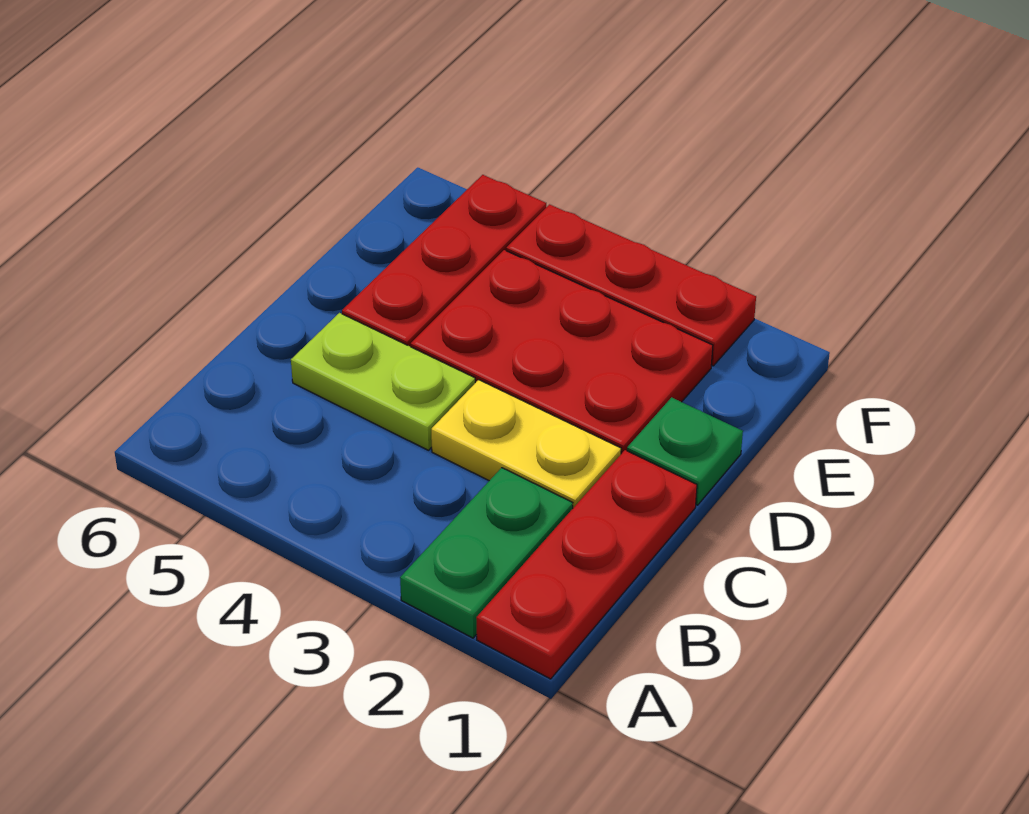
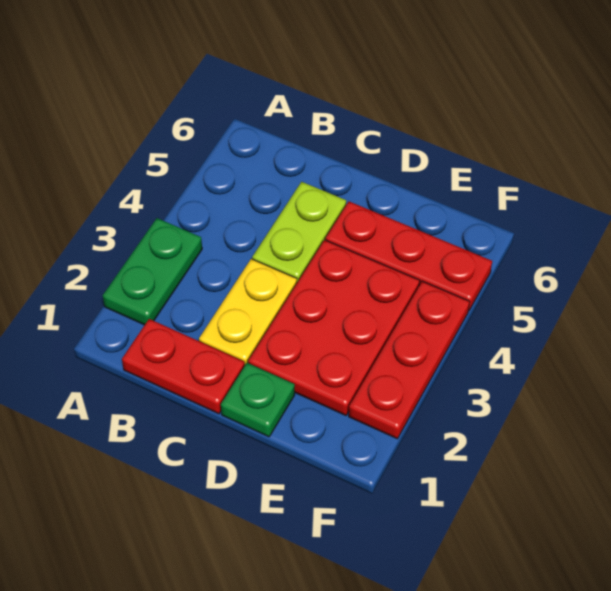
red 1x3 plate [476,450,697,679] -> red 1x2 plate [122,319,245,414]
green 1x2 plate [400,468,573,638] -> green 1x2 plate turned to [103,218,202,325]

